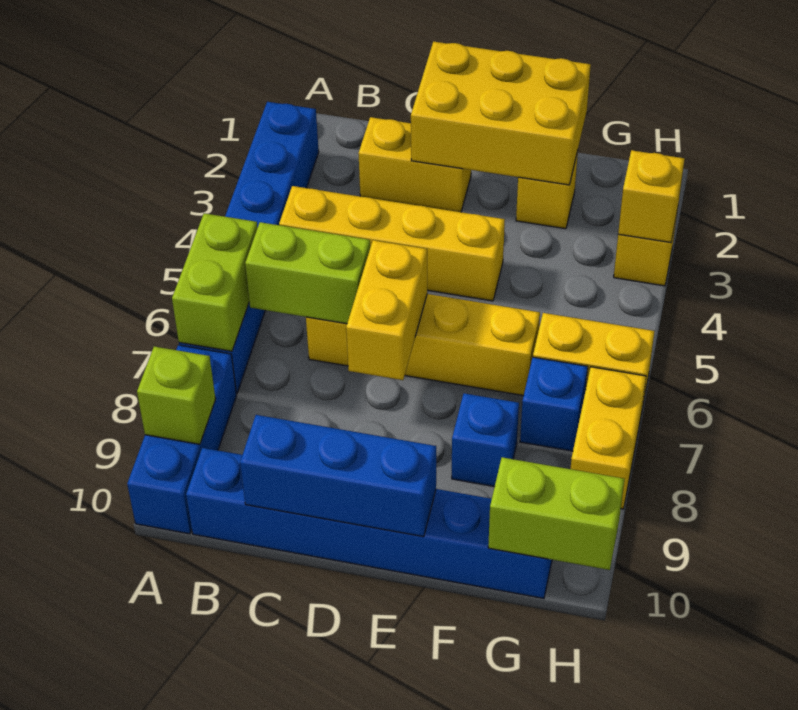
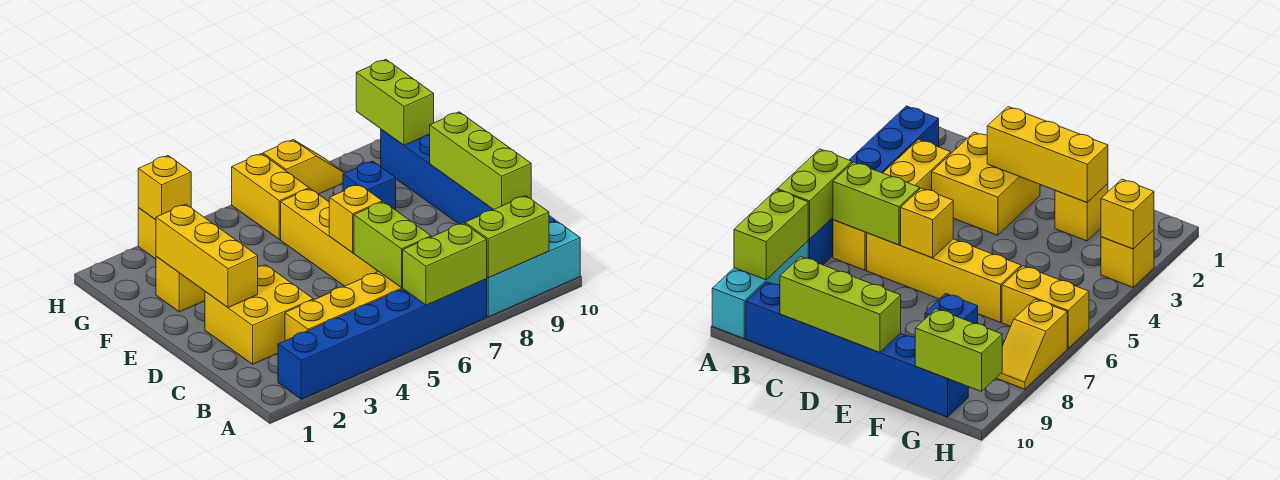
blue 1x3 brick [127,345,237,534] -> cyan 1x3 brick [487,221,580,317]
lime 1x1 brick [137,346,216,444] -> lime 1x2 brick [465,196,549,278]
yellow 1x4 brick [279,186,505,301] -> yellow 1x4 brick turned to [285,271,403,341]
yellow 1x2 brick [359,117,471,212] -> yellow 2x2 brick [205,265,313,364]
blue 1x3 brick [240,415,436,537] -> lime 1x3 brick [430,112,531,210]
yellow 2x3 brick [411,42,591,185] -> yellow 1x3 brick [156,204,258,308]
yellow 1x2 brick [346,240,427,380] -> yellow 1x1 brick [329,184,382,253]
blue 1x1 brick [520,357,588,451] -> none
yellow 1x2 brick [571,367,646,509] -> yellow 1x2 slope [263,140,344,194]

